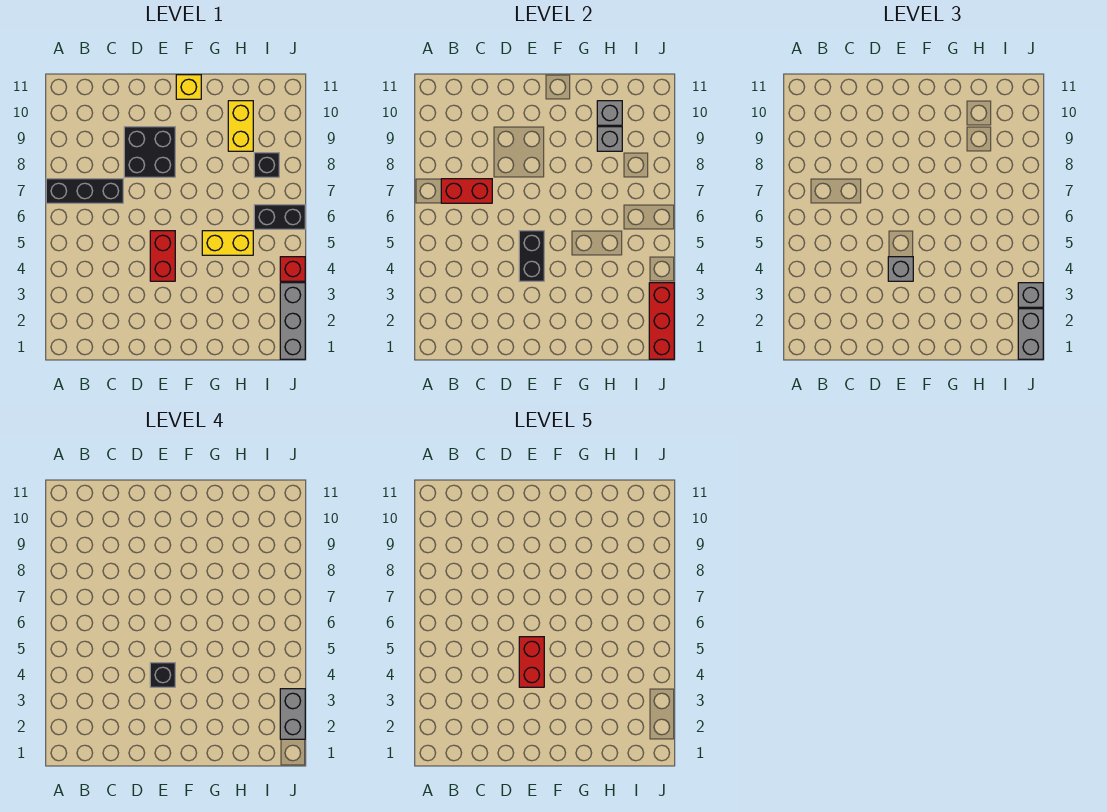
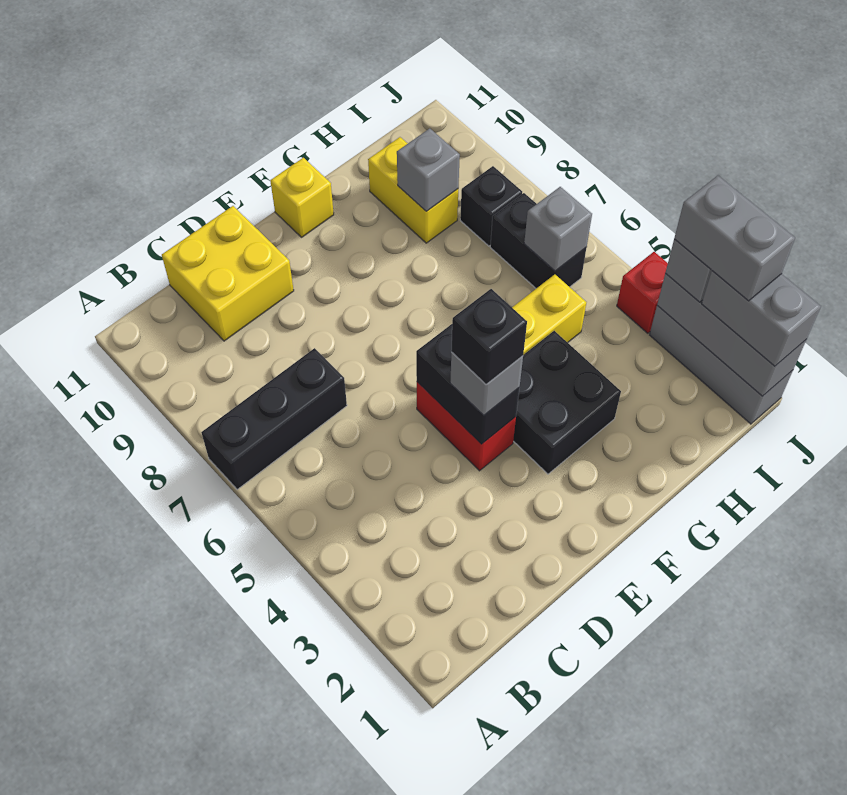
red 1x2 brick [441,179,492,203] -> none
none -> yellow 2x2 brick [162,206,294,341]
black 2x2 brick [124,127,175,177] -> black 2x2 brick moved to [513,331,621,474]
red 1x2 brick [519,637,544,687] -> none
grey 1x1 brick [597,101,622,125] -> grey 1x1 brick moved to [524,187,592,271]
black 1x2 brick [254,205,305,229] -> black 1x2 brick turned to [490,193,586,288]
red 1x3 brick [649,283,674,359] -> grey 1x3 brick [657,274,806,396]

